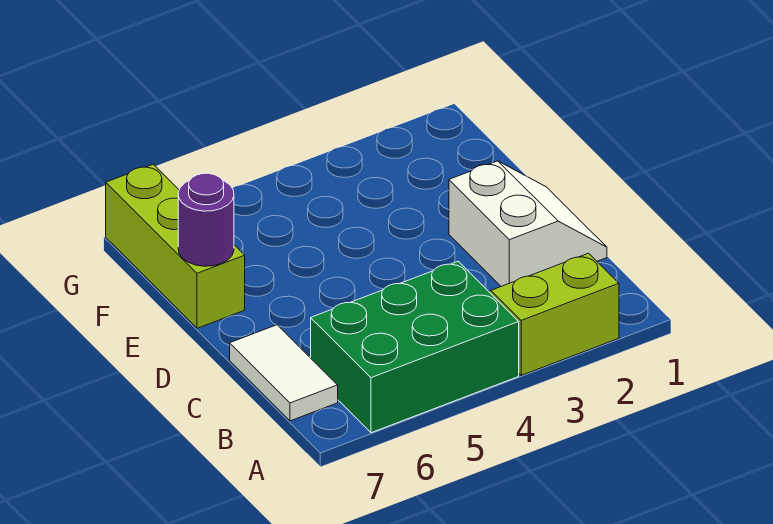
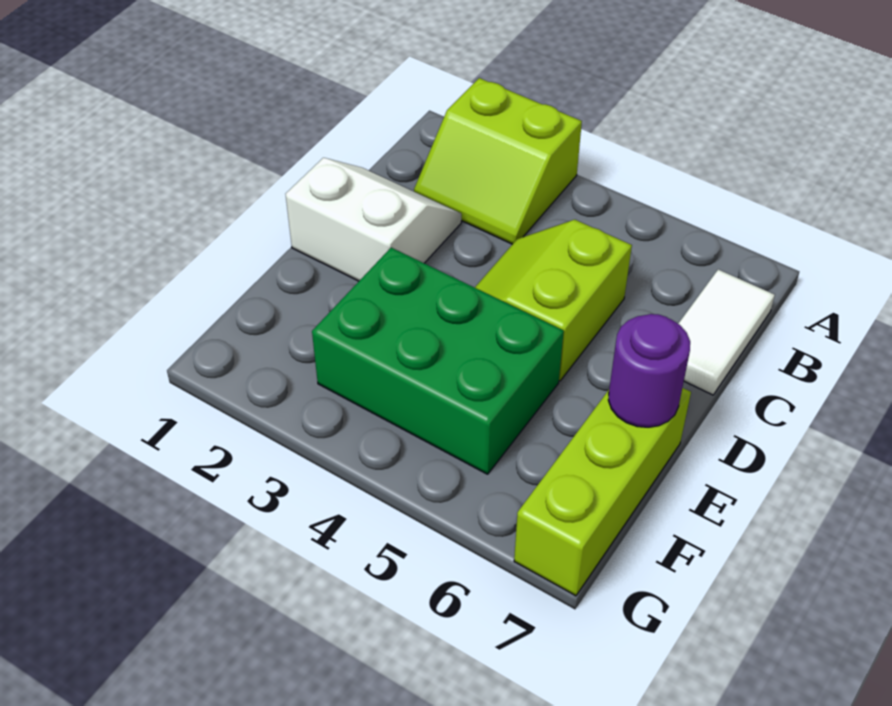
green 2x3 brick [311,261,519,433] -> green 2x3 brick moved to [312,248,564,474]
white 2x2 slope [449,161,607,286] -> white 2x2 slope turned to [286,158,461,281]
none -> lime 2x2 slope [475,220,632,381]

